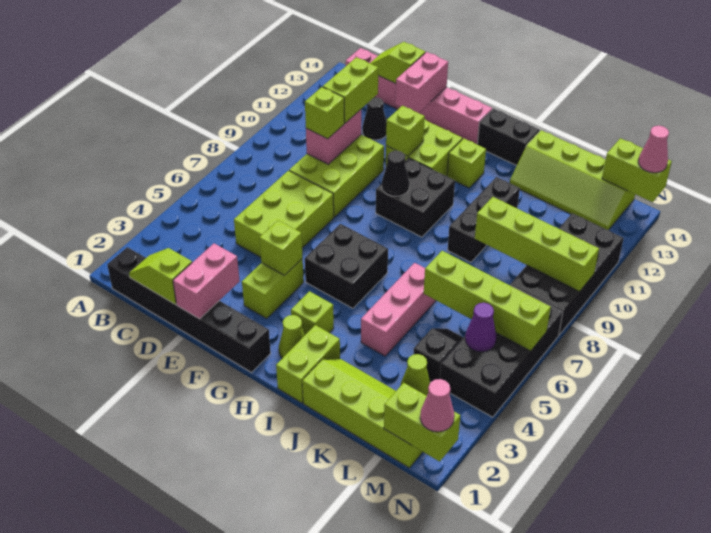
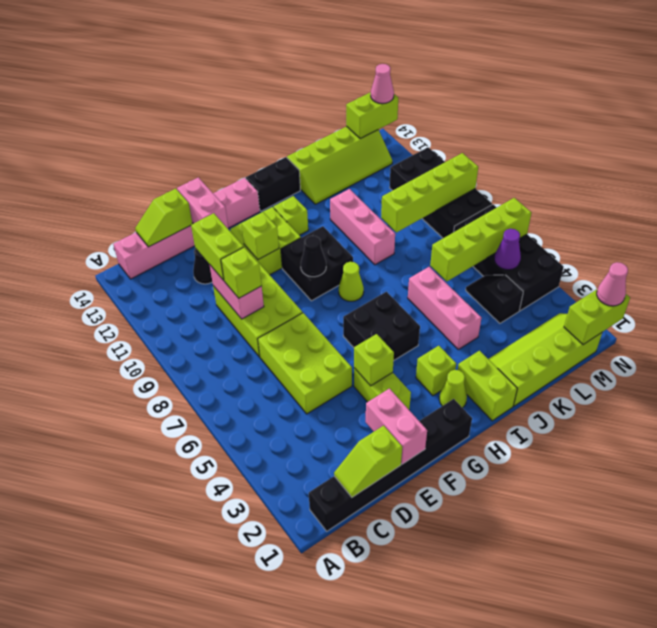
black 1x3 brick [448,177,520,262] -> pink 1x3 brick [330,189,395,265]
lime 1x1 cone [401,354,430,396] -> lime 1x1 cone moved to [339,262,364,301]

